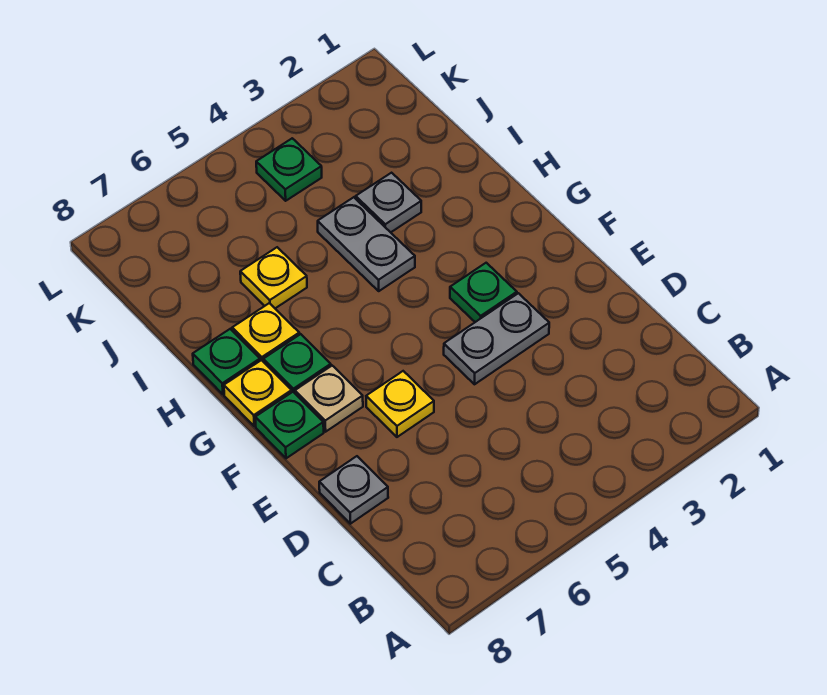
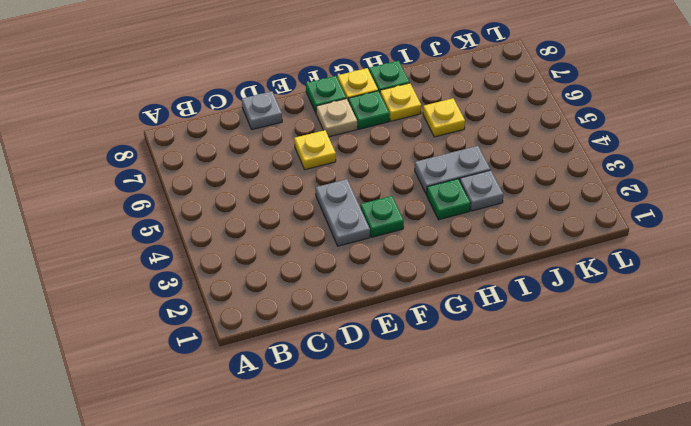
green 1x1 plate [256,138,322,201] -> green 1x1 plate moved to [427,179,470,220]

